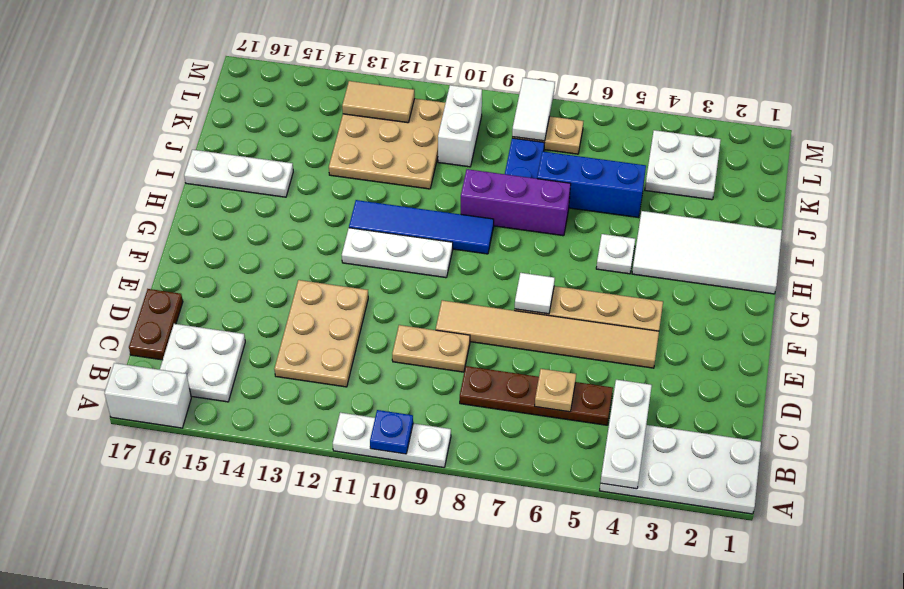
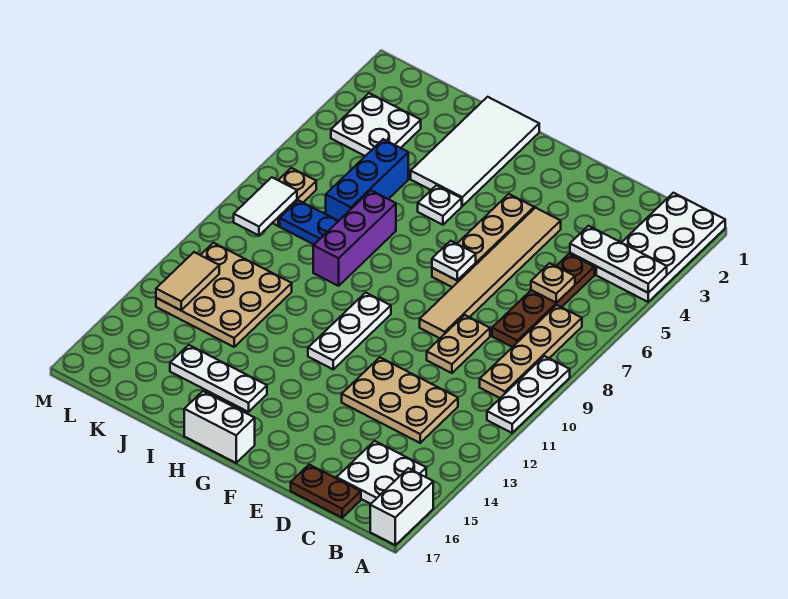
blue 1x1 plate [370,410,413,454] -> none
none -> tan 1x4 plate [480,305,582,398]
white 1x1 tile [515,273,555,314] -> white 1x1 plate [432,241,476,280]
blue 1x4 tile [349,200,494,254] -> none
white 1x3 plate [184,150,293,197] -> white 1x3 plate turned to [170,345,267,412]
white 1x2 brick [438,85,482,167] -> white 1x2 brick moved to [184,391,255,463]
white 1x2 tile [512,78,555,141] -> white 1x2 tile turned to [234,177,297,235]

